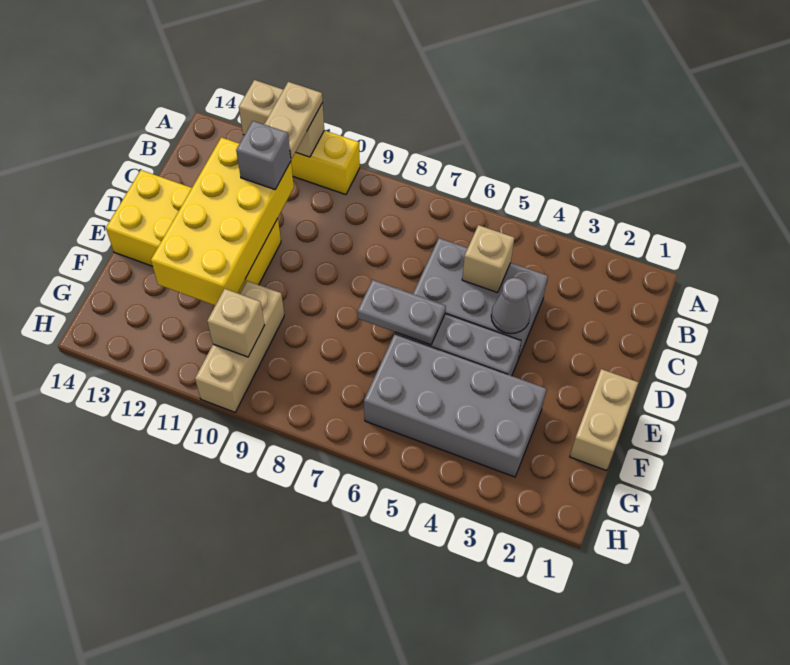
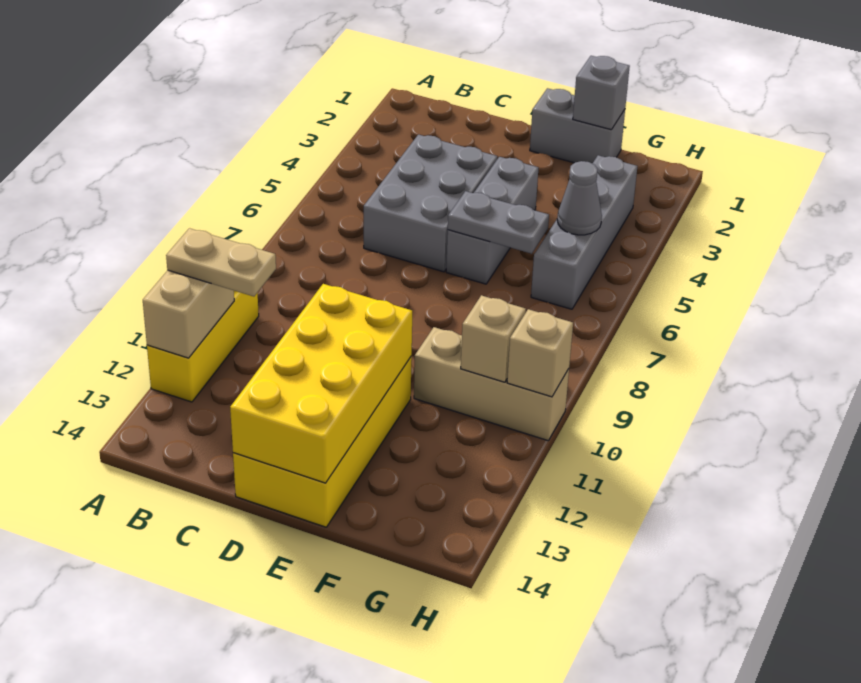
tan 1x1 brick [462,225,514,293] -> tan 1x1 brick moved to [507,309,573,397]
yellow 2x4 brick [151,137,294,305] -> yellow 2x4 brick turned to [230,284,412,483]
grey 1x1 brick [236,121,291,190] -> grey 1x1 brick moved to [573,56,630,130]
grey 1x1 cone [491,278,530,334] -> grey 1x1 cone moved to [557,161,602,235]
tan 1x2 brick [570,369,638,471] -> grey 1x2 brick [530,88,625,163]
grey 1x2 plate [357,280,446,345] -> grey 1x2 plate turned to [448,191,549,254]
grey 2x4 brick [364,334,546,477] -> grey 1x4 brick [531,155,637,309]

